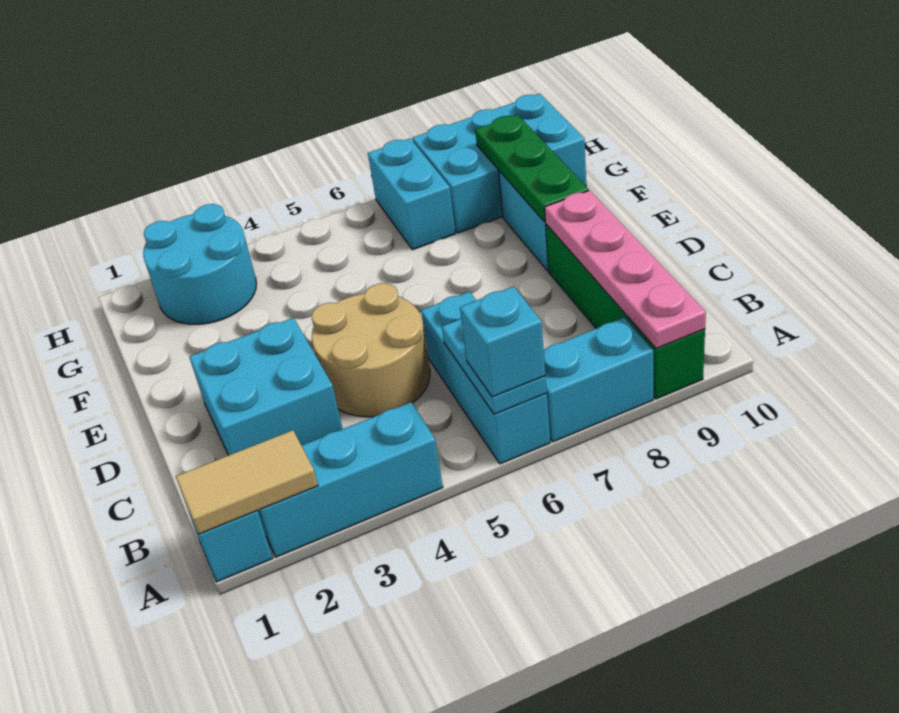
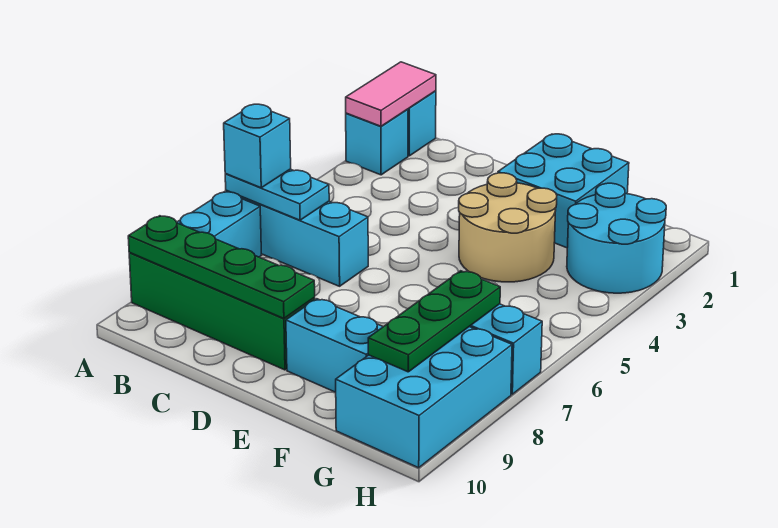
tan 1x2 tile [176,430,318,534] -> pink 1x2 tile [346,62,436,126]
cyan 1x3 brick [258,402,443,557] -> cyan 1x1 brick [346,109,408,175]
pink 1x4 plate [545,190,706,349] -> green 1x4 plate [128,216,315,318]
cyan 2x2 brick [189,318,342,455] -> cyan 2x2 brick moved to [498,134,629,248]
tan 2x2 round brick [312,283,430,417] -> tan 2x2 round brick moved to [459,173,557,282]
green 1x3 plate [475,115,589,222] -> green 1x3 plate turned to [368,271,500,372]

